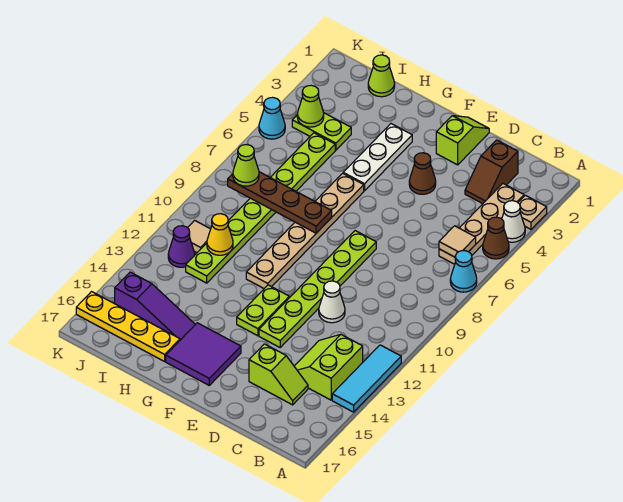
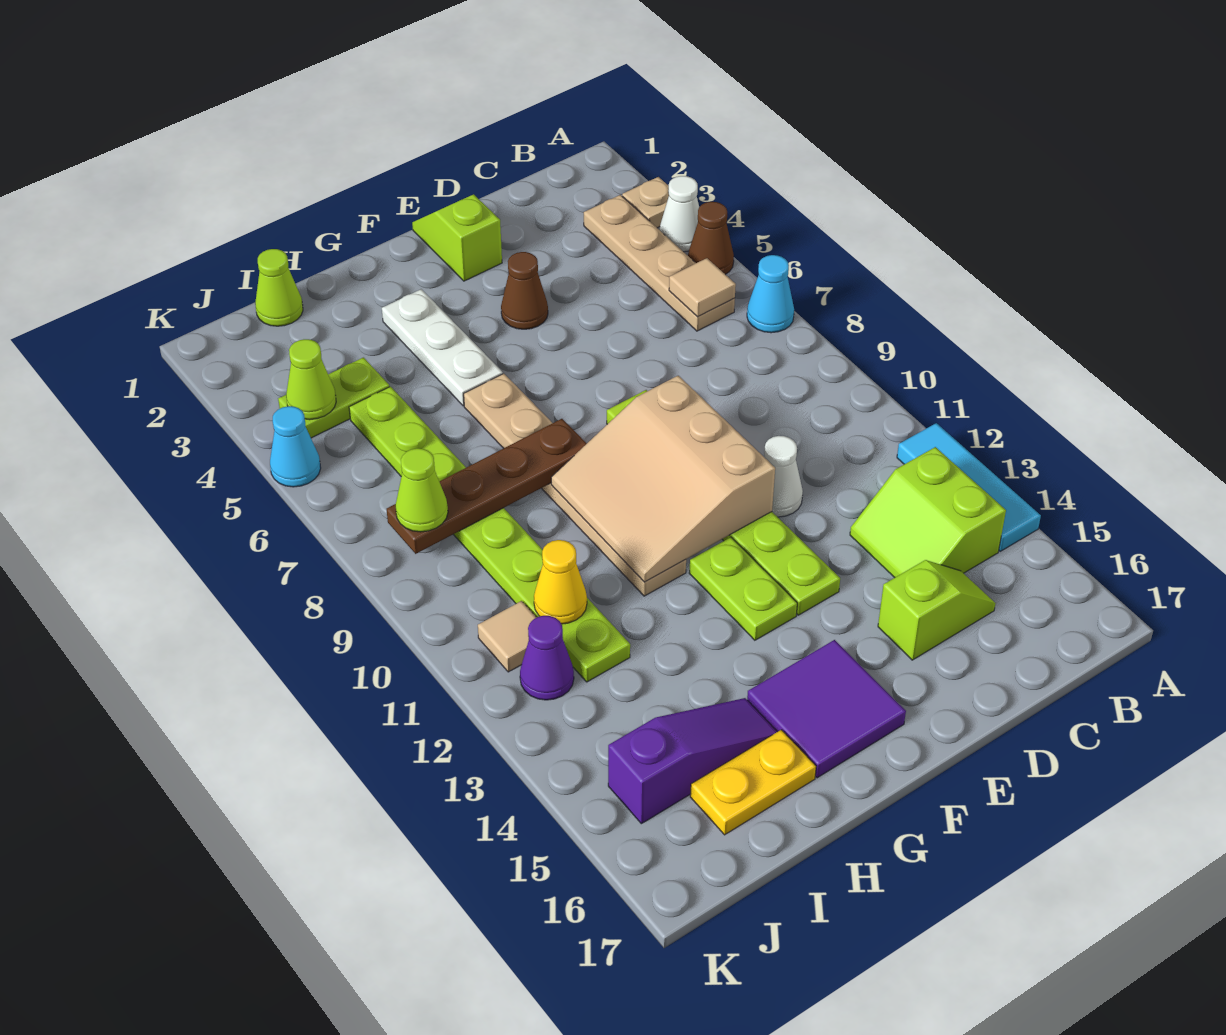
brown 1x2 slope [465,140,518,204] -> none
none -> tan 3x3 slope [551,376,775,582]
yellow 1x4 plate [76,292,180,361] -> yellow 1x2 plate [690,730,816,835]

